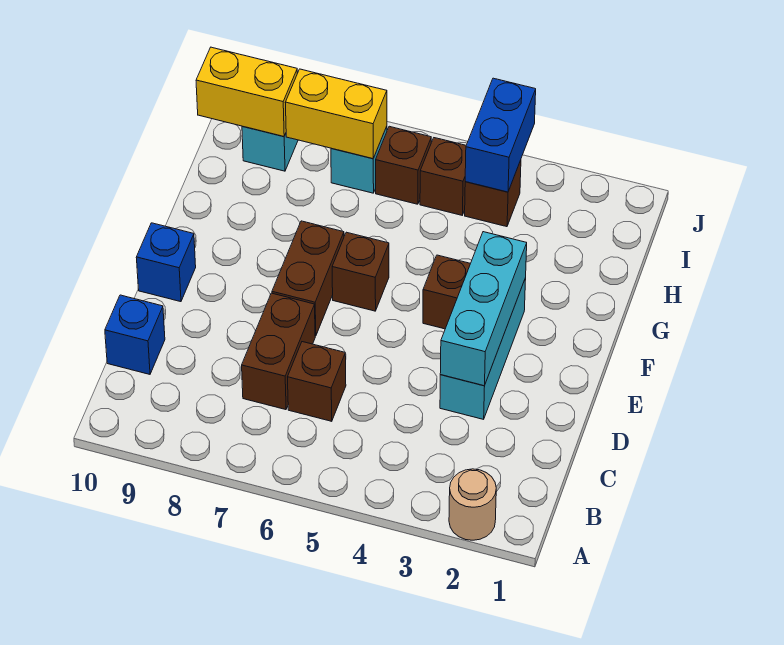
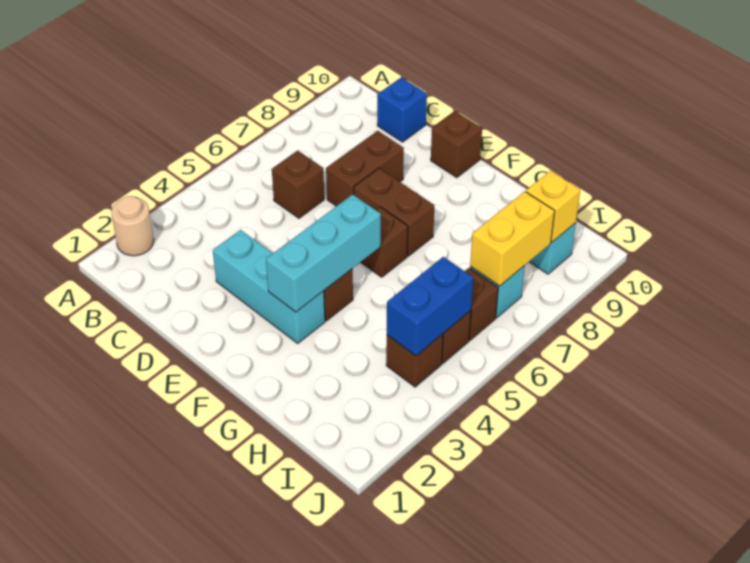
brown 1x2 brick [242,293,315,410] -> brown 1x2 brick turned to [326,131,404,206]
cyan 1x3 brick [440,232,527,386] -> cyan 1x3 brick turned to [266,194,381,312]
blue 1x1 brick [136,223,196,302] -> brown 1x1 brick [431,111,482,178]
blue 1x2 brick [465,78,536,192] -> blue 1x2 brick turned to [387,257,473,356]
yellow 1x2 brick [196,47,297,137] -> yellow 1x1 brick [526,171,580,242]

